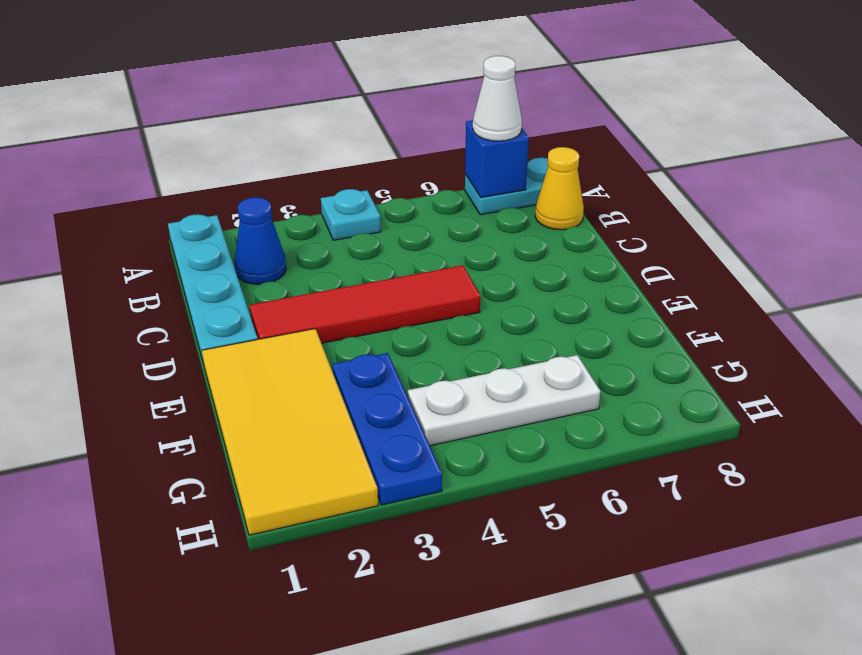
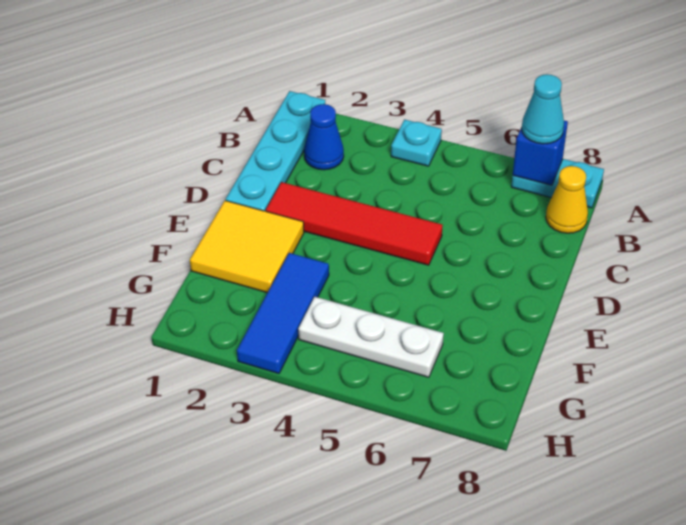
white 1x1 cone [473,56,522,141] -> cyan 1x1 cone [522,74,564,144]
yellow 2x4 tile [202,329,378,535] -> yellow 2x2 tile [190,200,304,293]
blue 1x3 plate [332,353,442,505] -> blue 1x3 tile [237,253,329,374]

